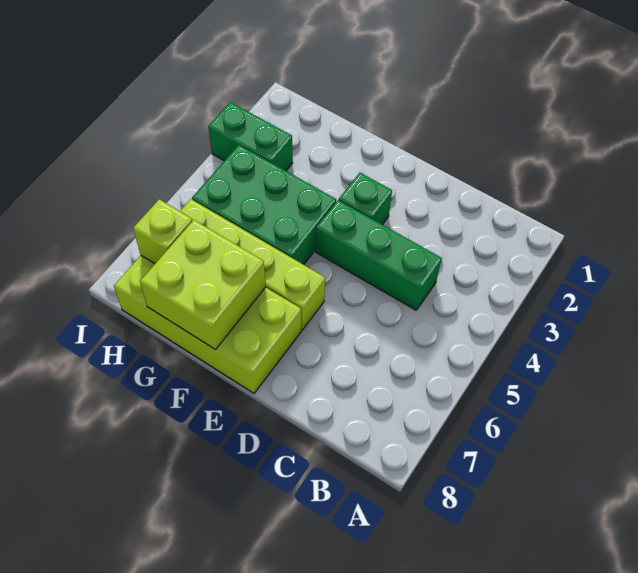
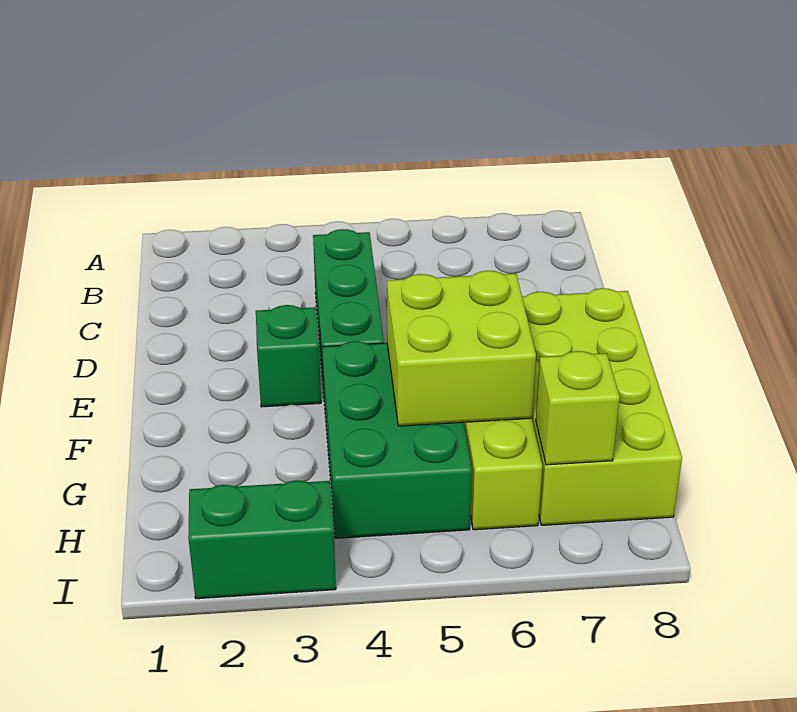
lime 2x2 brick [140,220,266,350] -> lime 2x2 brick moved to [387,271,536,426]
green 1x2 brick [208,102,293,171] -> green 1x2 brick turned to [188,480,336,599]

